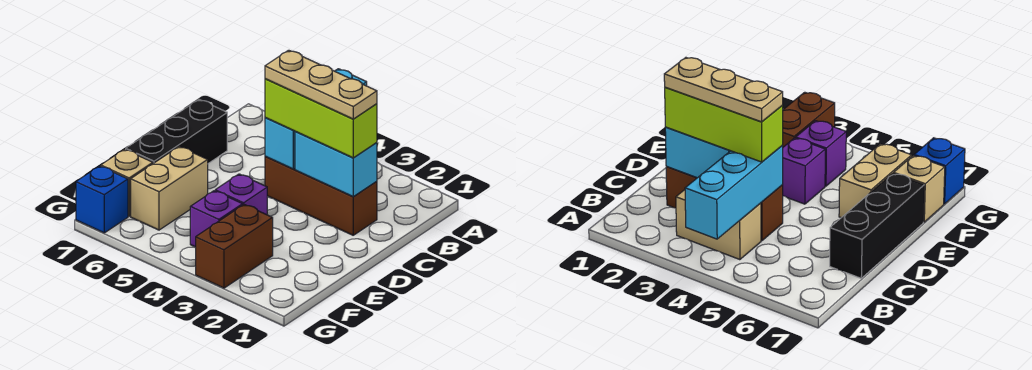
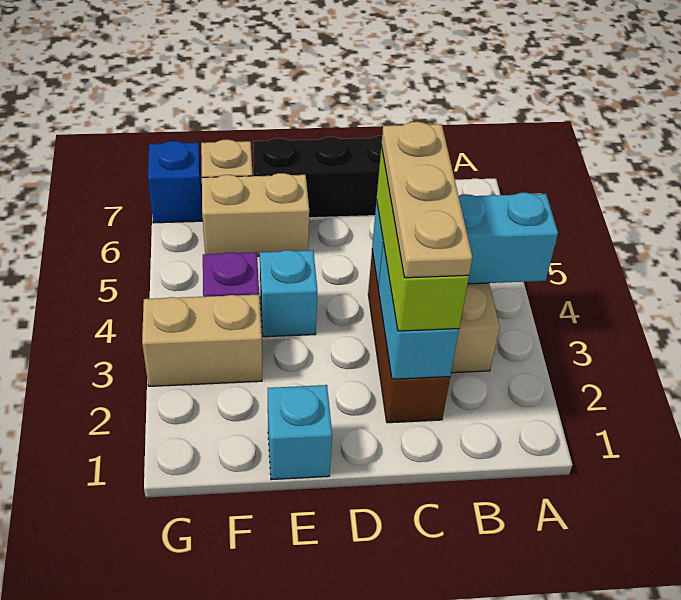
none -> cyan 1x1 brick [268,385,332,480]
purple 1x1 brick [215,174,267,215] -> cyan 1x1 brick [260,250,317,337]
brown 1x2 brick [196,205,273,288] -> tan 1x2 brick [142,294,262,386]

